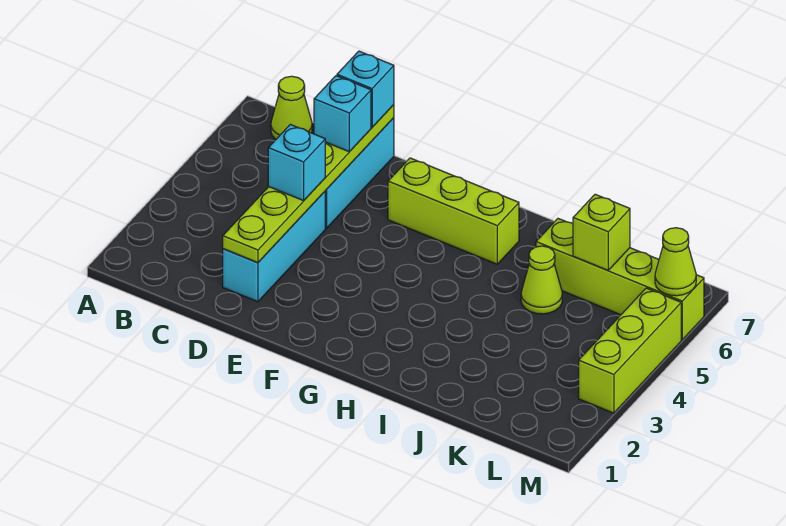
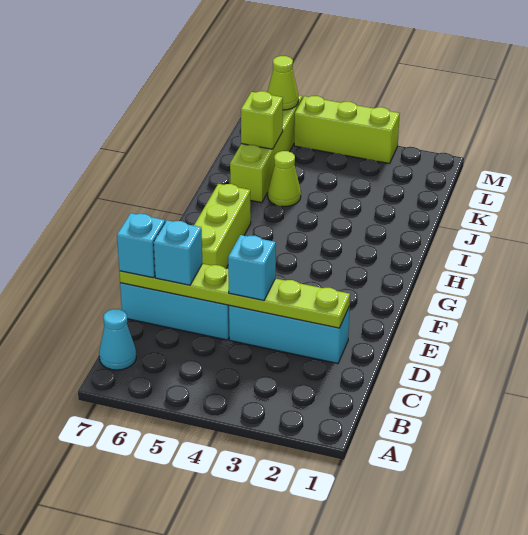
lime 1x1 cone [271,76,312,139] -> cyan 1x1 cone [99,309,136,370]

